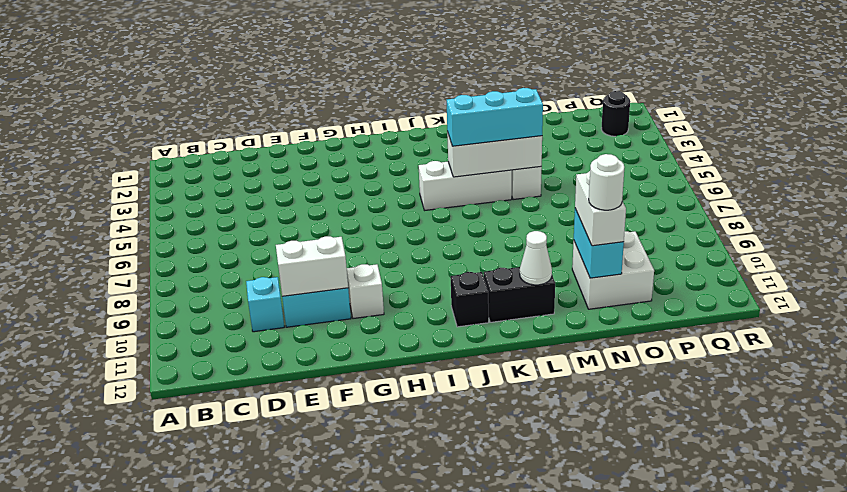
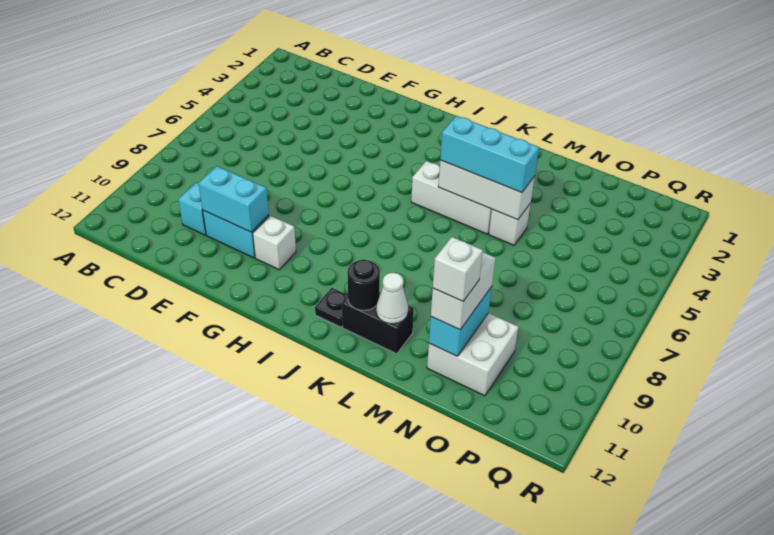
white 1x2 brick [276,236,348,296] -> cyan 1x2 brick [199,166,269,232]
black 1x1 brick [451,272,489,327] -> black 1x1 plate [315,288,348,327]
white 1x1 round brick [589,154,624,210] -> white 1x1 brick [433,237,483,301]
black 1x1 round brick [601,91,630,136] -> black 1x1 round brick moved to [347,260,380,310]

